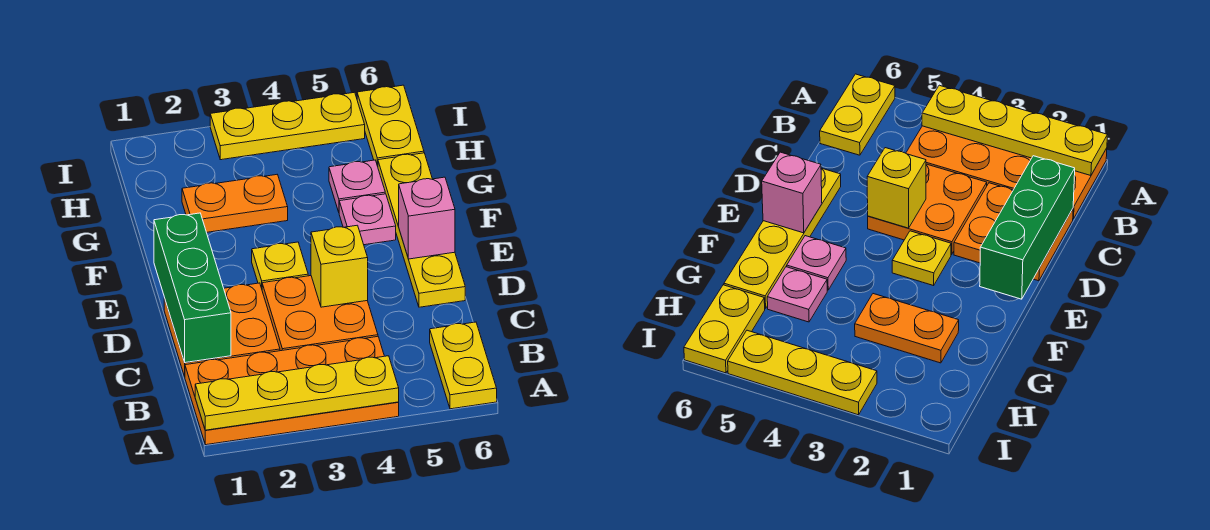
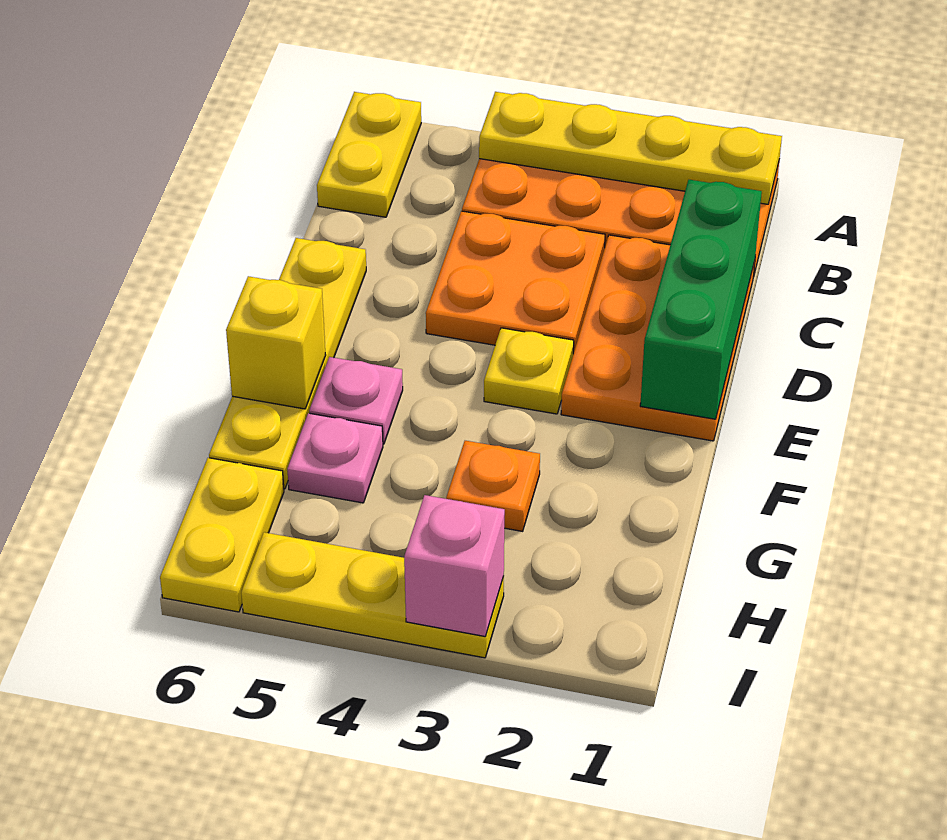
orange 2x2 plate [164,283,280,377] -> orange 2x3 plate [561,235,755,441]
yellow 1x1 brick [311,225,368,307] -> yellow 1x1 brick moved to [226,276,326,409]
pink 1x1 brick [399,177,455,259] -> pink 1x1 brick moved to [404,495,505,637]
orange 1x2 plate [182,175,288,232] -> orange 1x1 plate [446,441,540,531]

